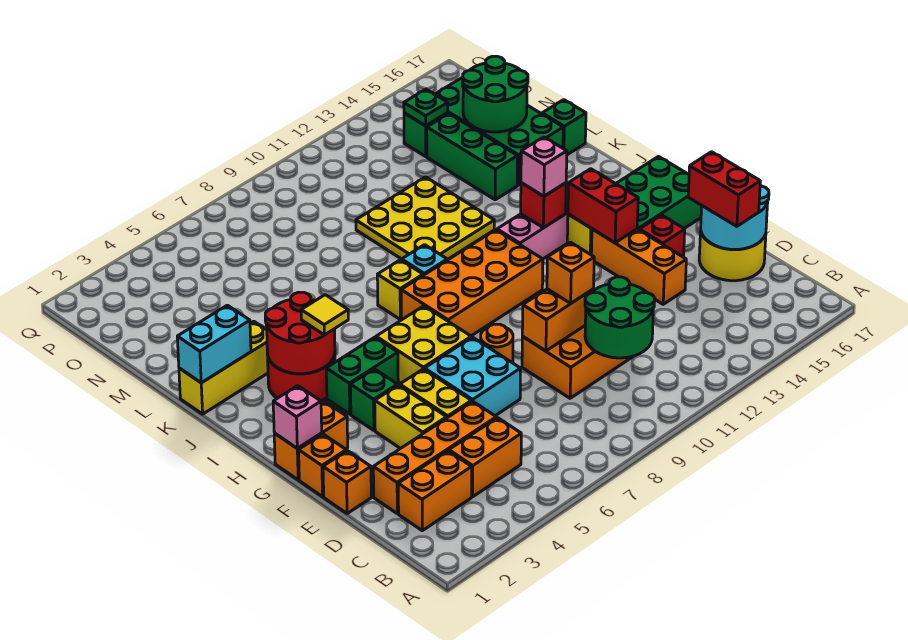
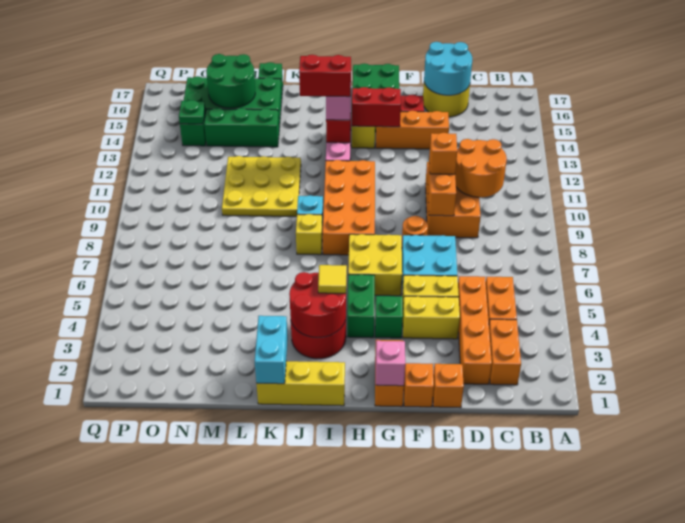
green 2x2 round brick [585,277,655,358] -> orange 2x2 round brick [455,139,507,197]
red 1x2 brick [688,152,760,226] -> red 1x2 brick moved to [299,55,351,97]
yellow 1x3 brick [179,321,268,414] -> yellow 1x3 brick turned to [256,361,345,406]

